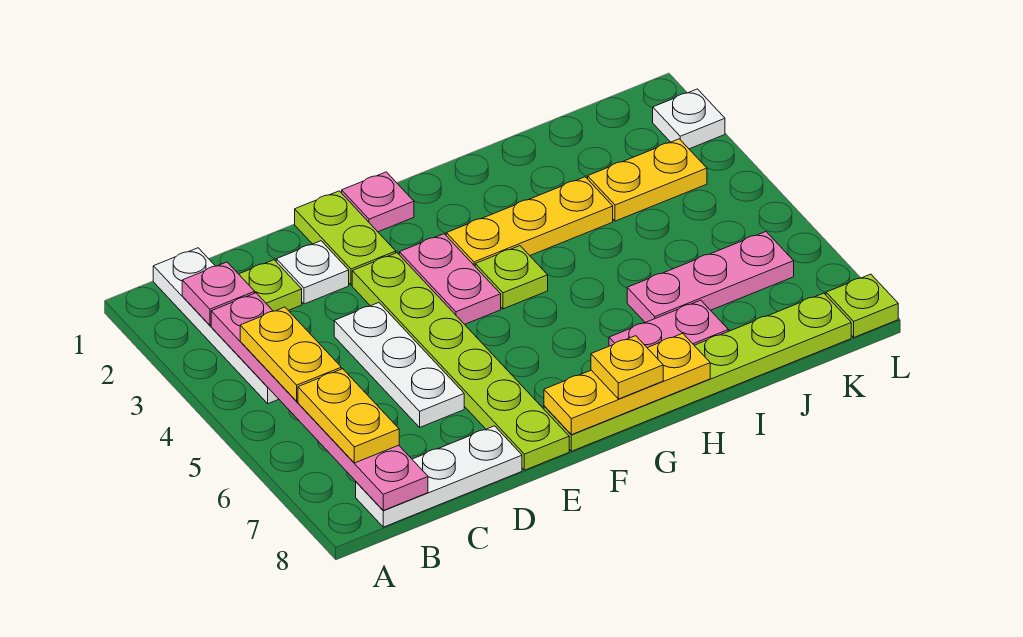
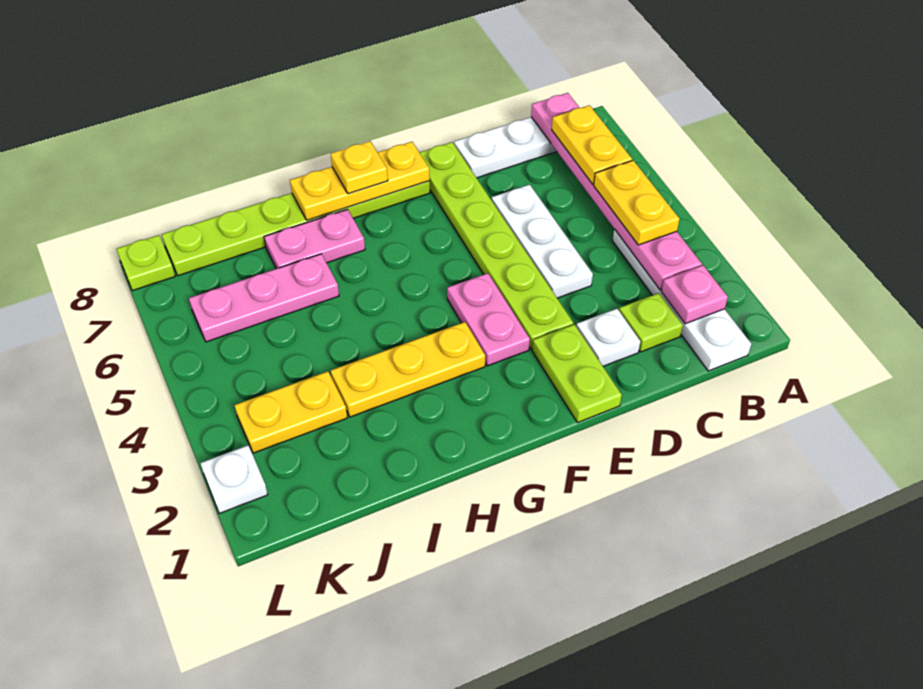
pink 1x1 plate [342,172,414,232] -> none
lime 1x1 plate [475,246,548,309] -> none

